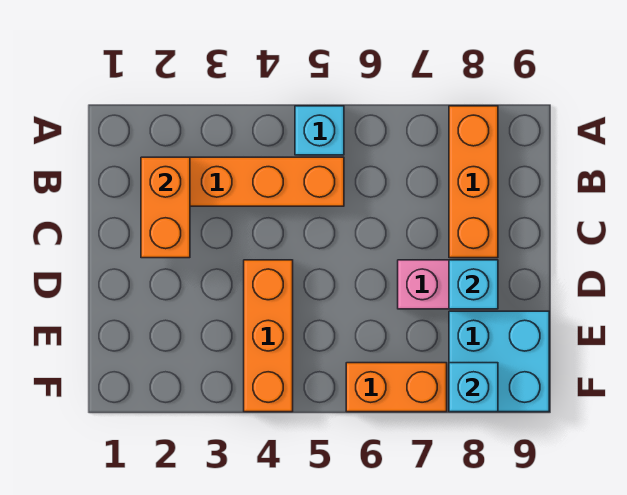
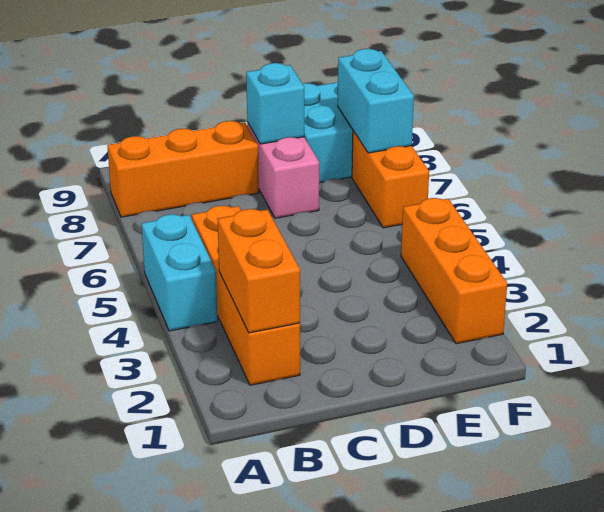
cyan 1x1 brick [295,106,344,155] -> cyan 1x2 brick [141,214,218,331]
orange 1x2 brick [141,157,190,258] -> orange 1x2 brick turned to [217,209,300,333]
orange 1x3 brick [244,260,293,412] -> orange 1x3 brick turned to [401,198,507,344]
cyan 1x1 brick [449,363,498,412] -> cyan 1x2 brick [338,49,414,153]

